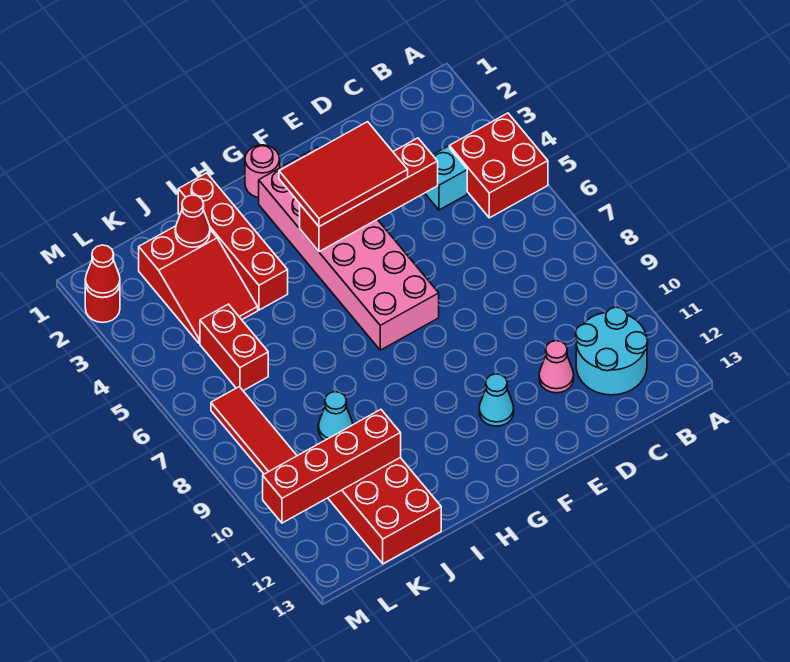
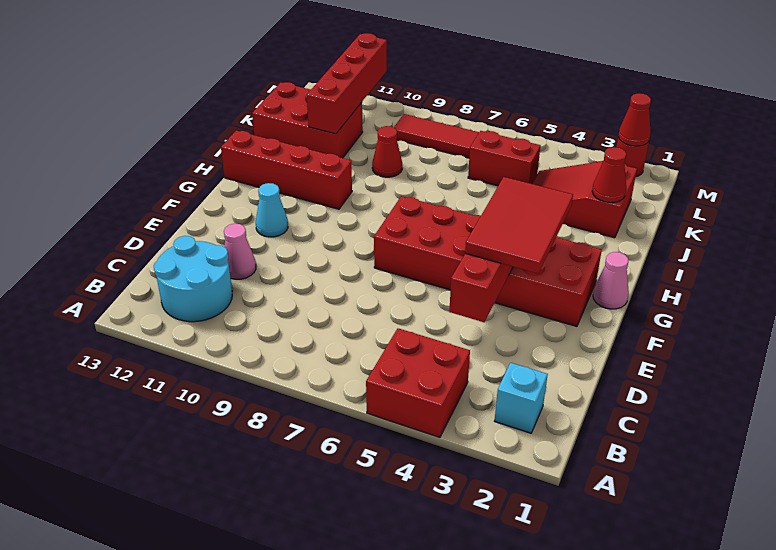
cyan 1x1 brick [425,147,467,210] -> cyan 1x1 brick moved to [495,363,548,433]
pink 2x6 brick [259,148,439,350] -> red 2x6 brick [374,196,602,326]
pink 1x1 round brick [245,145,280,197] -> pink 1x1 cone [593,252,629,309]
red 1x4 brick [178,173,288,310] -> red 1x4 brick moved to [221,131,352,209]
cyan 1x1 cone [318,392,353,440] -> red 1x1 cone [372,126,402,177]

